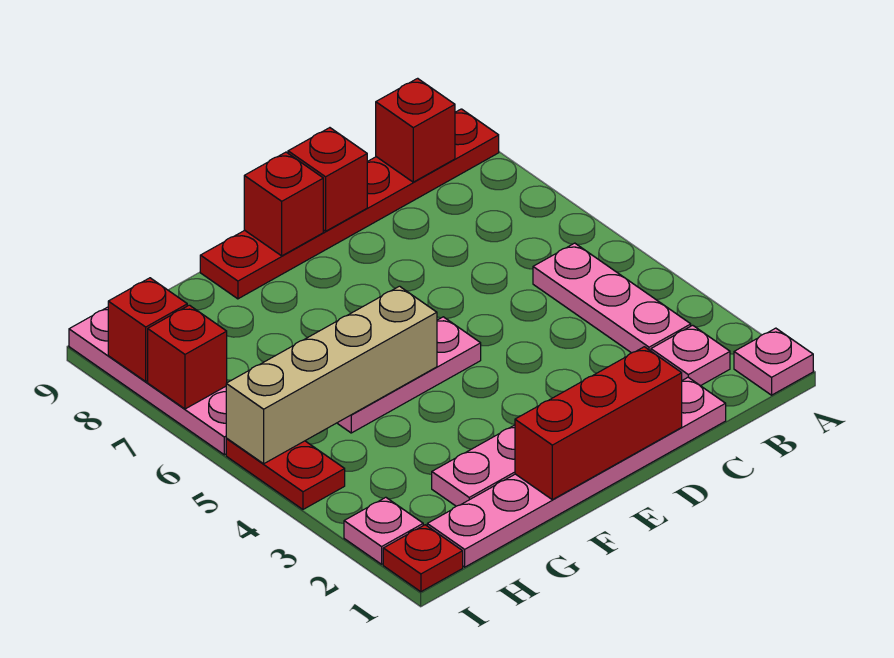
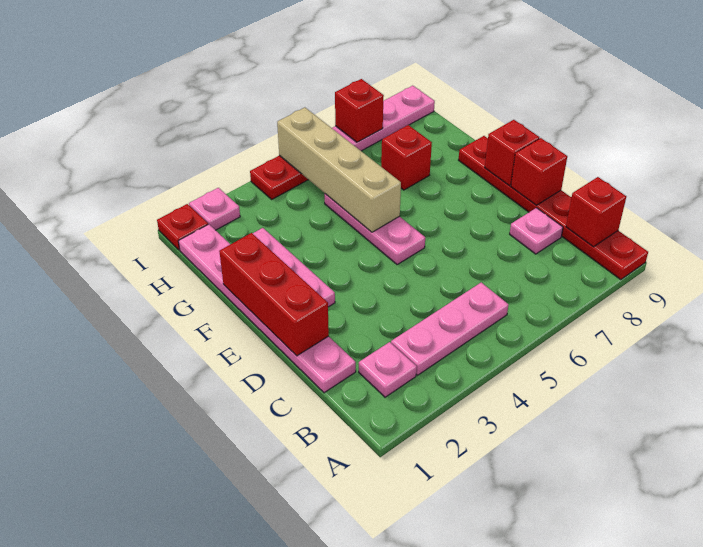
pink 1x1 plate [734,328,813,395] -> pink 1x1 plate moved to [510,208,563,254]
red 1x1 brick [108,278,187,381] -> red 1x1 brick moved to [381,125,432,190]

